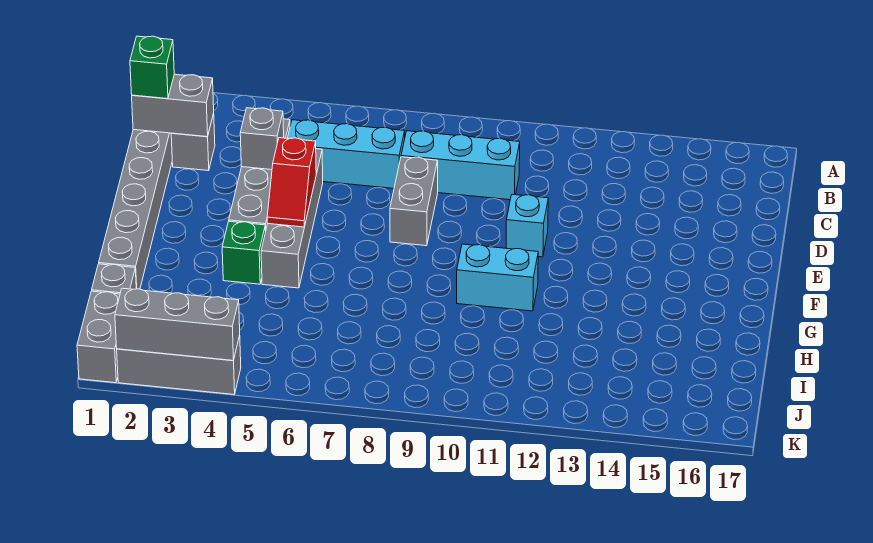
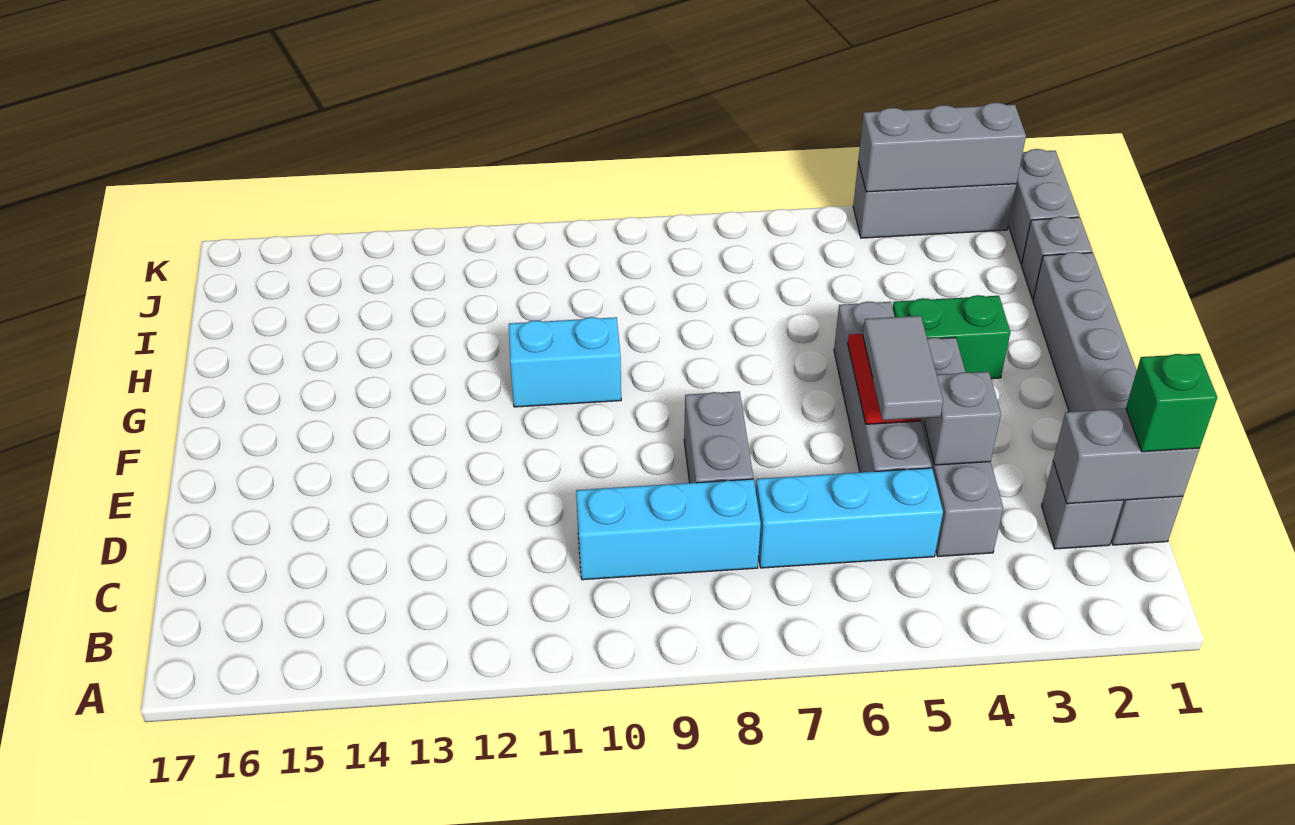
none -> grey 1x2 tile [863,316,943,420]
cyan 1x1 brick [506,194,548,257] -> none
green 1x1 brick [222,221,266,284] -> green 1x2 brick [893,295,1010,379]

